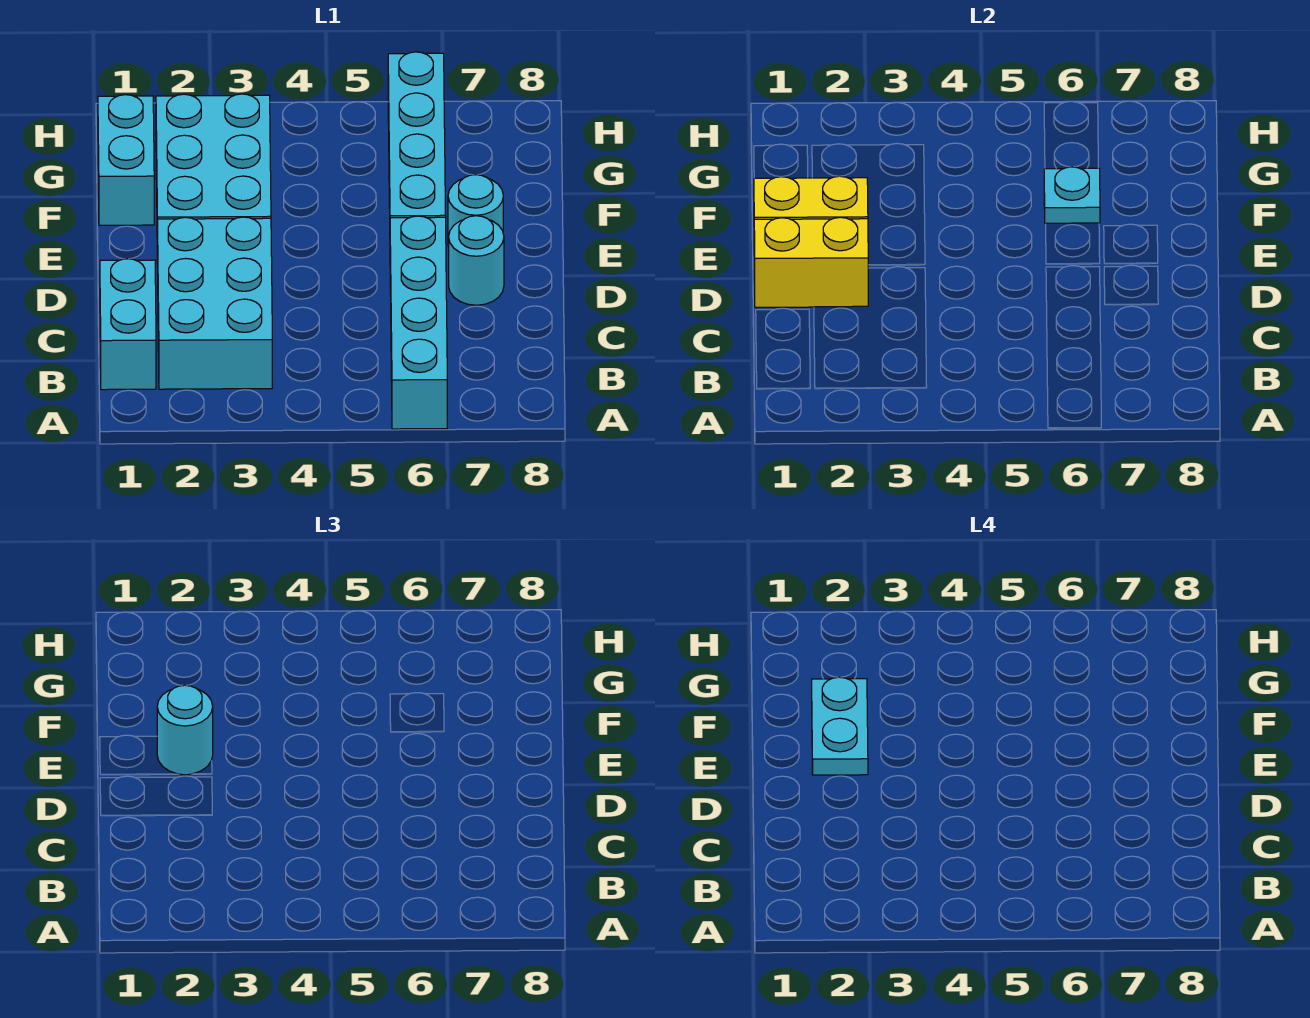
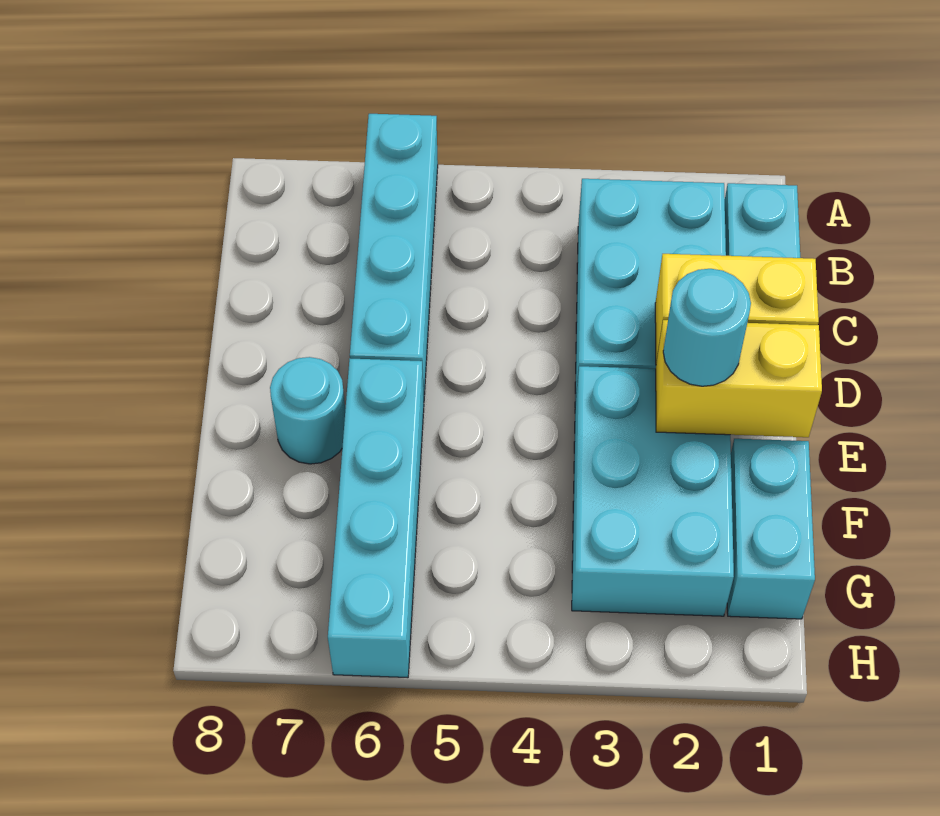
cyan 1x1 round brick [449,216,504,305] -> none
cyan 1x2 plate [812,677,868,775] -> none
cyan 1x1 plate [1044,167,1100,224] -> none

